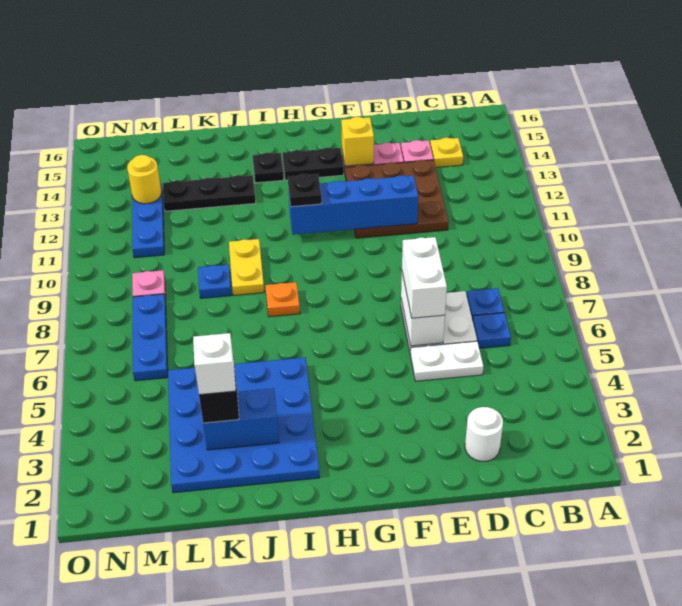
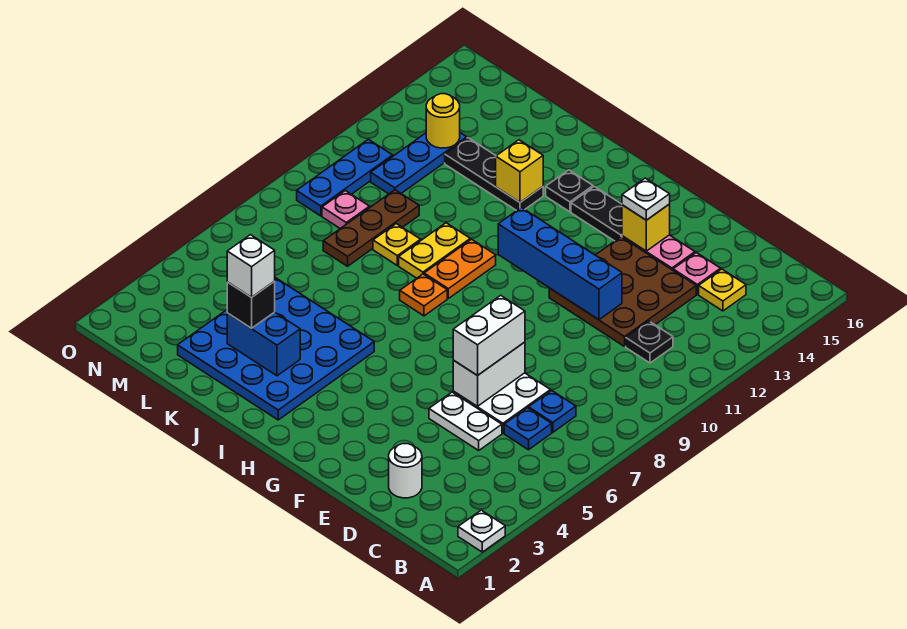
none -> white 1x1 plate [458,510,505,552]
none -> white 1x1 plate [622,178,670,220]
black 1x1 plate [288,174,322,207] -> black 1x1 plate moved to [626,321,673,363]
none -> orange 1x2 plate [424,239,496,298]
none -> yellow 1x1 brick [496,140,543,202]
blue 1x1 plate [198,265,231,298] -> yellow 1x1 plate [373,224,421,265]
none -> brown 1x3 plate [323,190,419,266]
blue 1x3 plate [133,294,168,381] -> blue 1x3 plate moved to [297,139,393,216]

